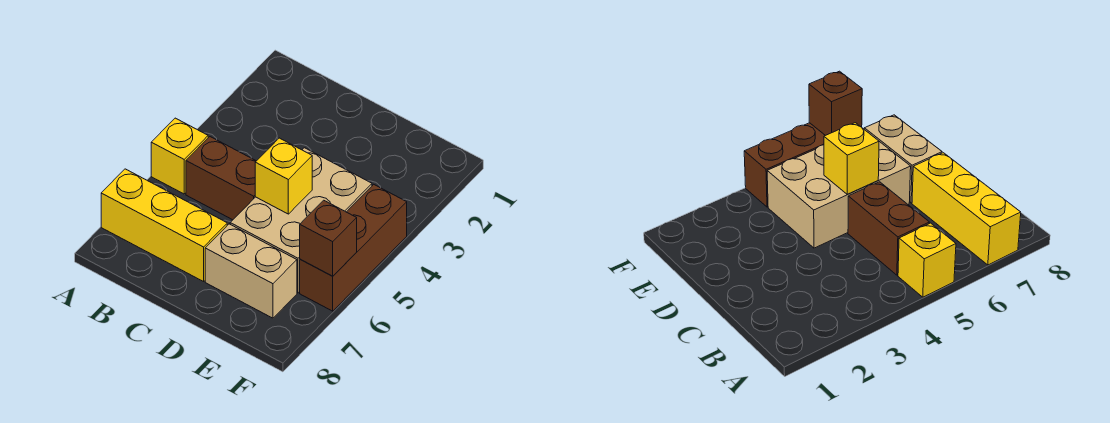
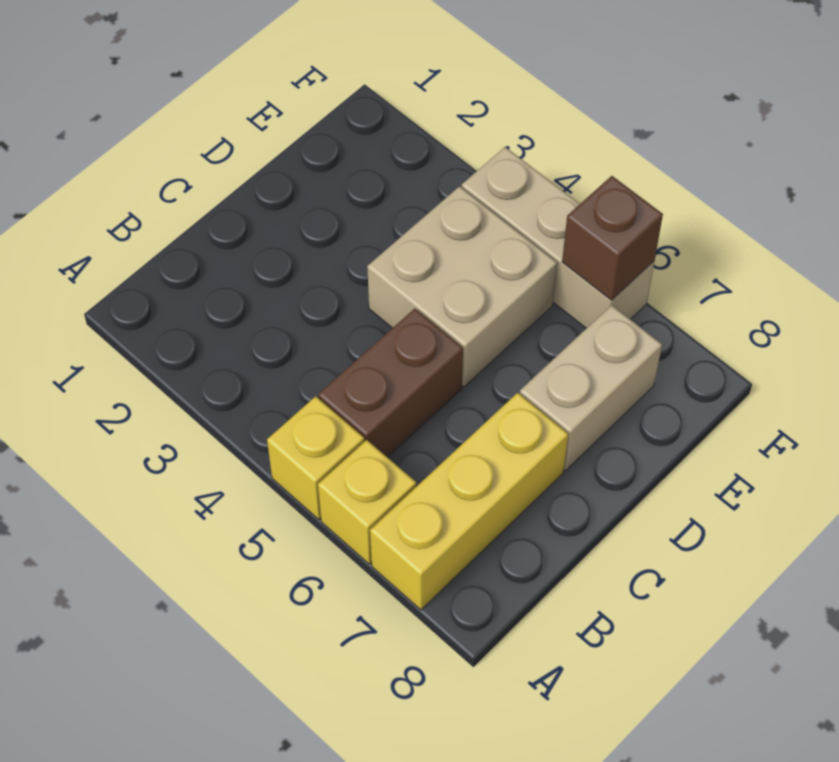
tan 2x3 brick [230,148,372,293] -> tan 2x2 brick [367,186,557,387]
yellow 1x1 brick [255,138,312,214] -> yellow 1x1 brick moved to [318,440,416,564]
brown 1x3 brick [300,184,407,311] -> tan 1x3 brick [462,147,654,328]

